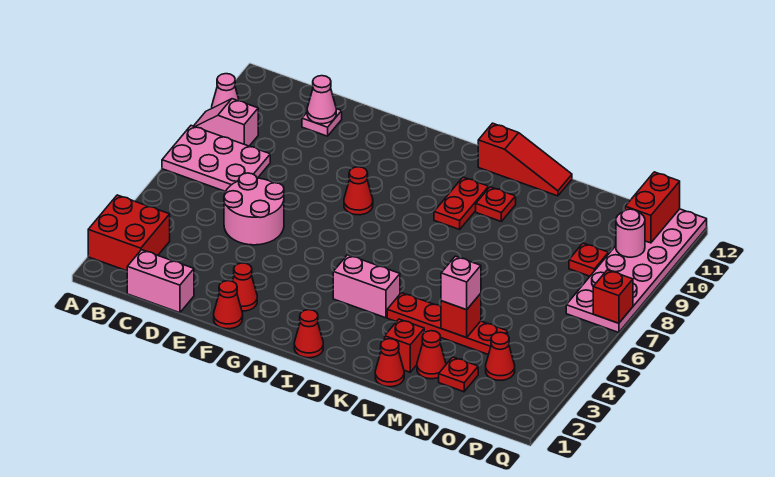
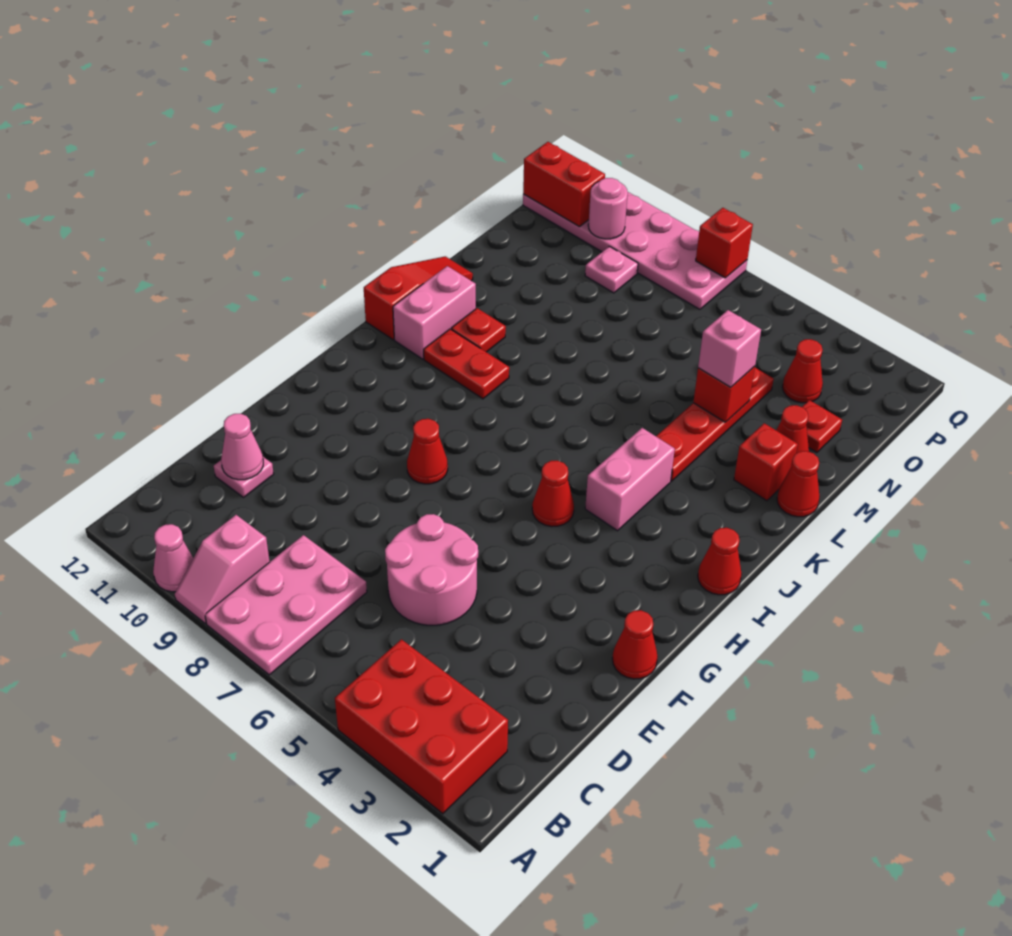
red 2x2 brick [88,195,170,271] -> red 2x3 brick [335,639,508,814]
pink 1x2 brick [127,250,194,313] -> pink 1x2 brick moved to [393,266,476,359]
red 1x1 cone [233,263,257,311] -> red 1x1 cone moved to [532,461,574,527]
red 1x1 plate [569,243,609,276] -> pink 1x1 plate [585,246,638,293]

